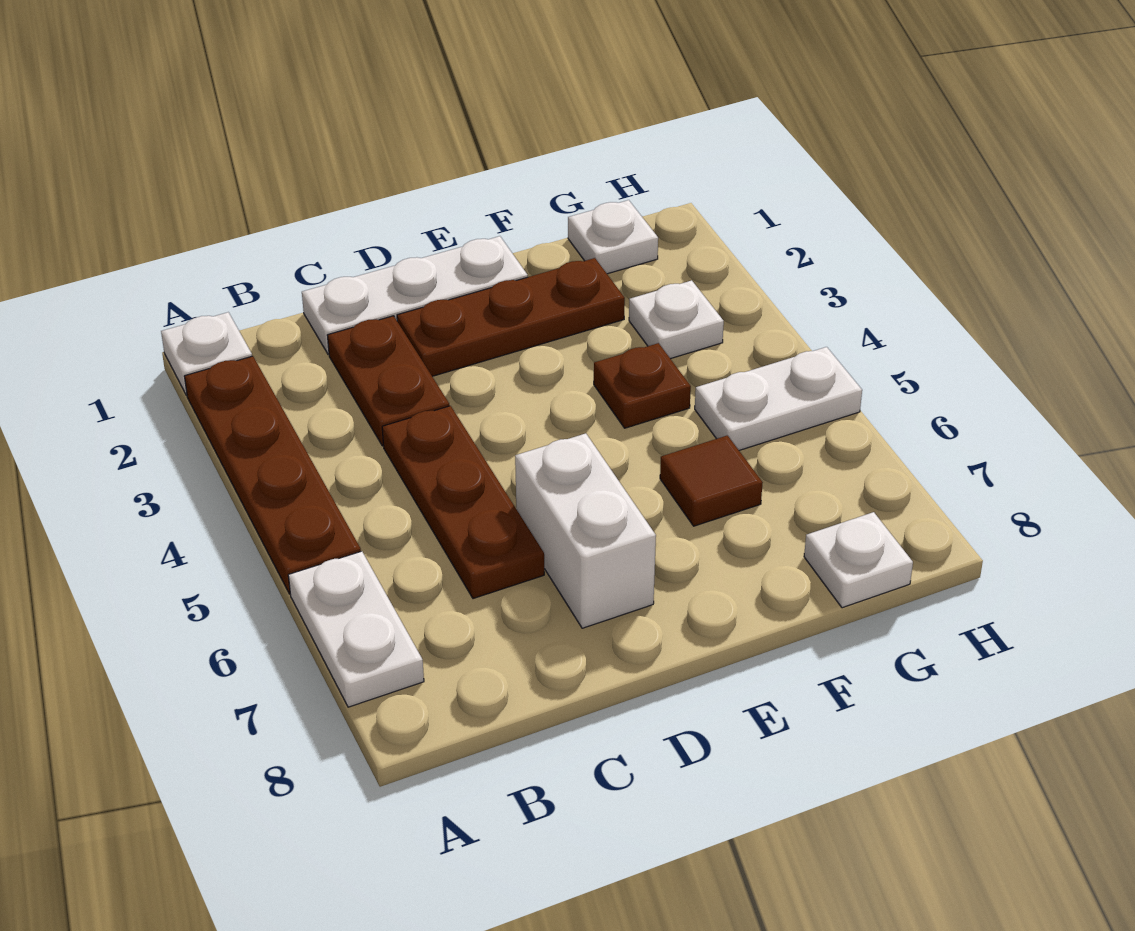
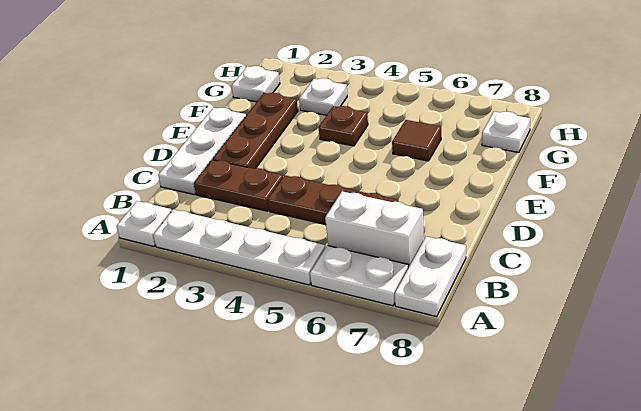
brown 1x4 plate [185,356,361,594] -> white 1x4 plate [153,209,325,285]
white 1x2 brick [515,433,656,628] -> white 1x2 brick moved to [325,191,424,268]
white 1x2 plate [695,347,862,450] -> white 1x2 plate moved to [395,236,466,317]

